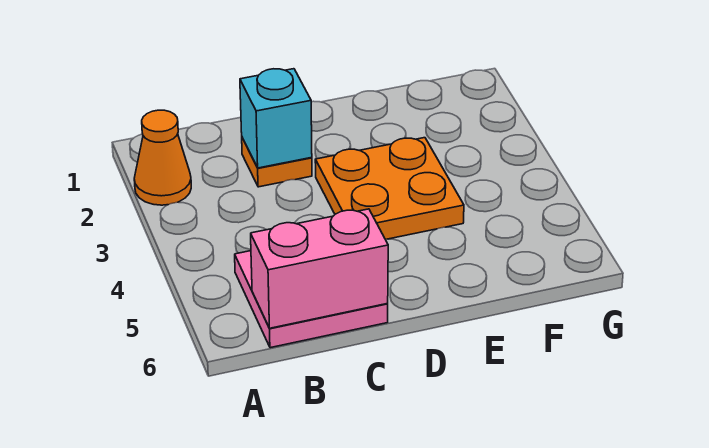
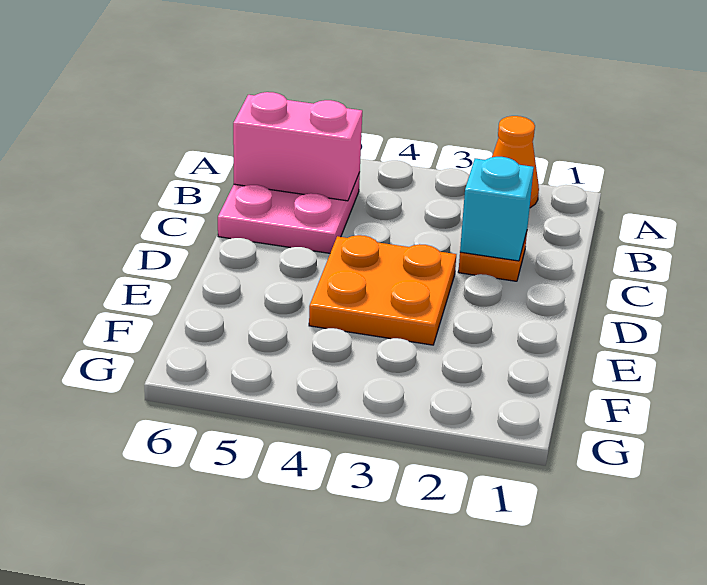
pink 1x2 brick [251,209,388,328] -> pink 1x2 brick turned to [233,92,362,201]

